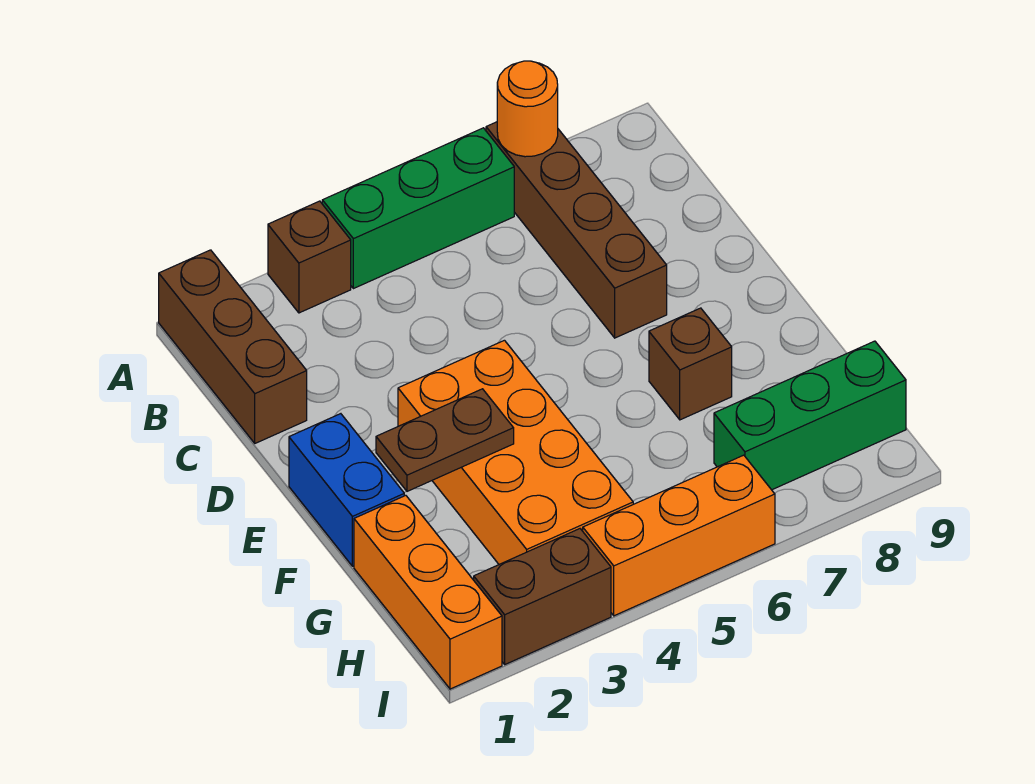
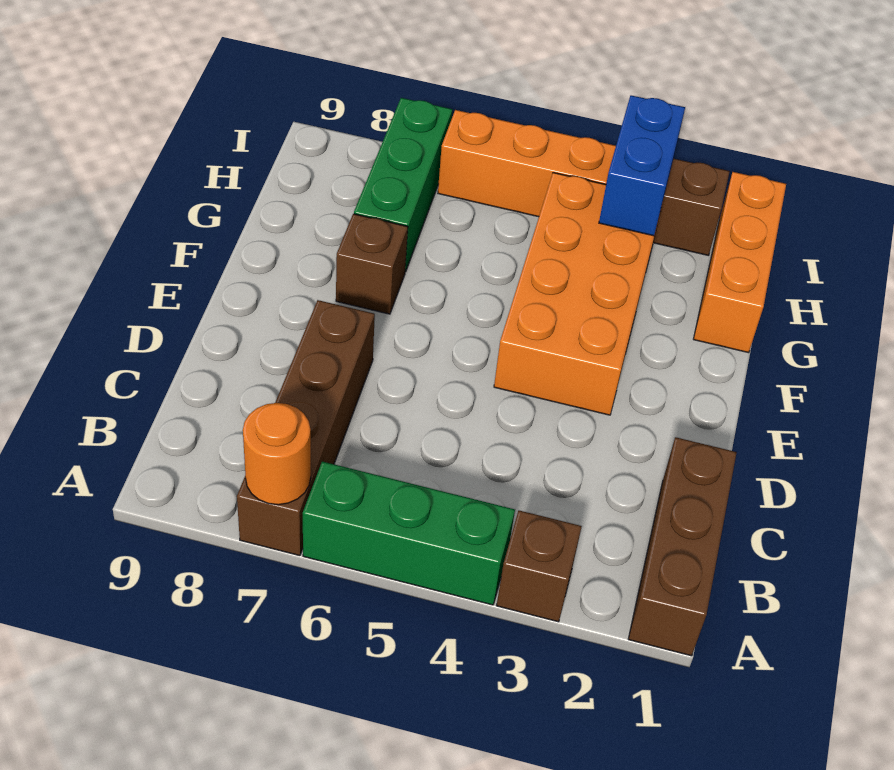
blue 1x2 brick [289,414,404,566] -> blue 1x2 brick moved to [599,95,685,236]
brown 1x2 plate [376,389,514,491] -> none
green 1x3 brick [714,341,906,490] -> green 1x3 brick turned to [354,98,452,272]

